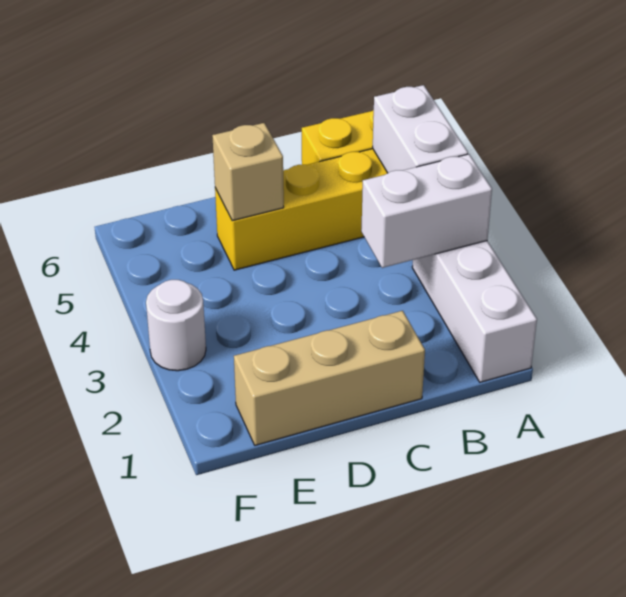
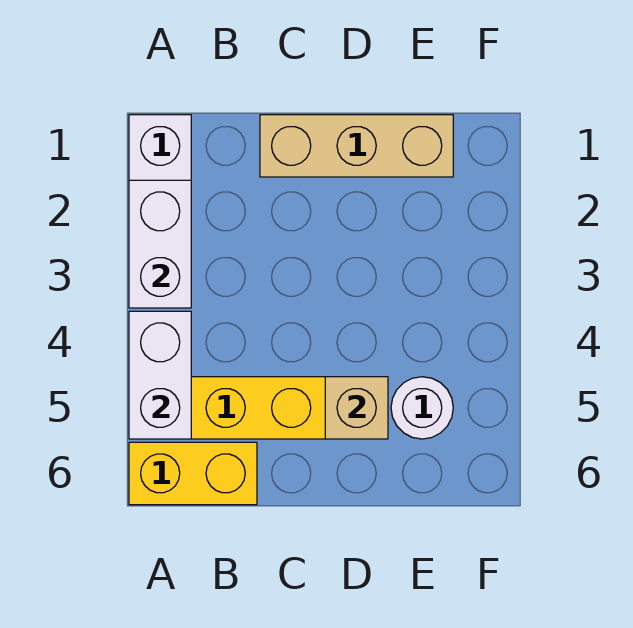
white 1x2 brick [361,154,492,268] -> white 1x2 brick turned to [129,180,191,308]
white 1x1 round brick [146,280,206,371] -> white 1x1 round brick moved to [391,377,453,439]

